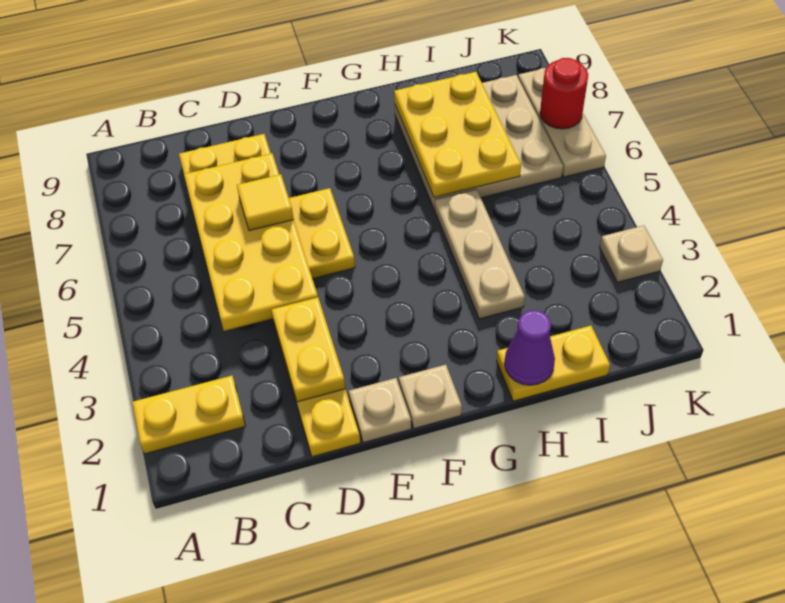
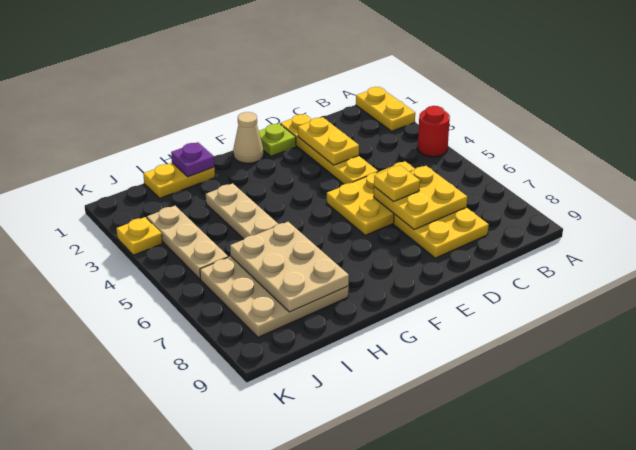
yellow 1x2 plate [132,376,246,454] -> yellow 1x2 plate turned to [356,87,415,131]
yellow 2x4 plate [184,153,318,331] -> yellow 2x2 plate [374,166,467,230]
yellow 1x1 tile [237,174,294,231] -> yellow 1x1 plate [374,165,420,202]
tan 1x1 plate [349,378,411,443] -> lime 1x1 plate [259,124,296,156]
tan 1x1 plate [399,365,462,429] -> tan 1x1 cone [233,112,264,163]
purple 1x1 cone [504,310,555,385] -> purple 1x1 plate [171,142,215,177]
yellow 2x3 plate [394,72,521,197] -> tan 2x3 plate [230,222,349,312]
tan 1x1 plate [600,225,663,282] -> yellow 1x1 plate [116,217,162,255]
tan 1x3 plate [518,68,606,177] -> tan 1x3 plate moved to [147,206,228,279]
red 1x1 round brick [540,58,588,129] -> red 1x1 round brick moved to [418,106,450,157]

